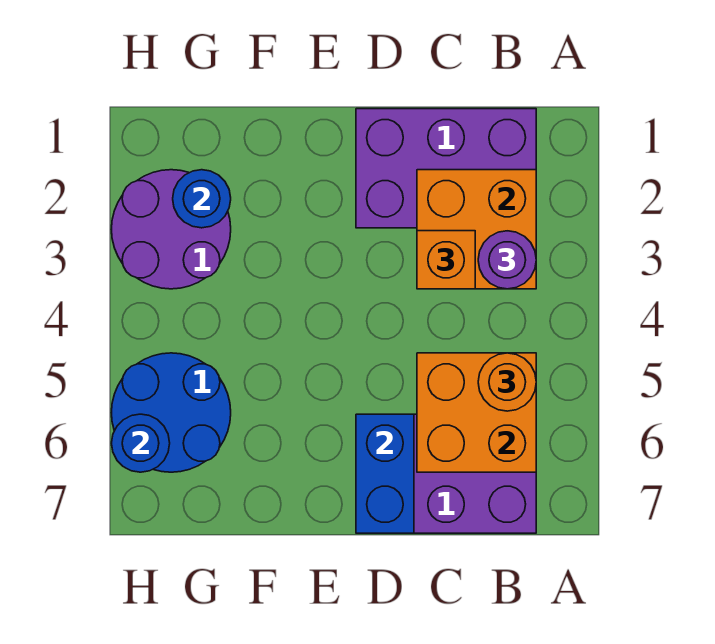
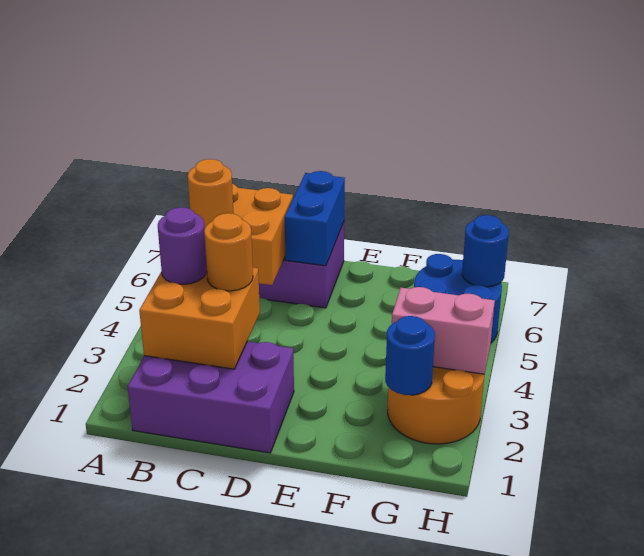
orange 1x1 brick [417,231,475,289] -> orange 1x1 round brick [204,213,253,291]
purple 2x2 round brick [111,170,231,289] -> orange 2x2 round brick [388,367,484,444]
none -> pink 1x2 brick [392,287,495,374]

